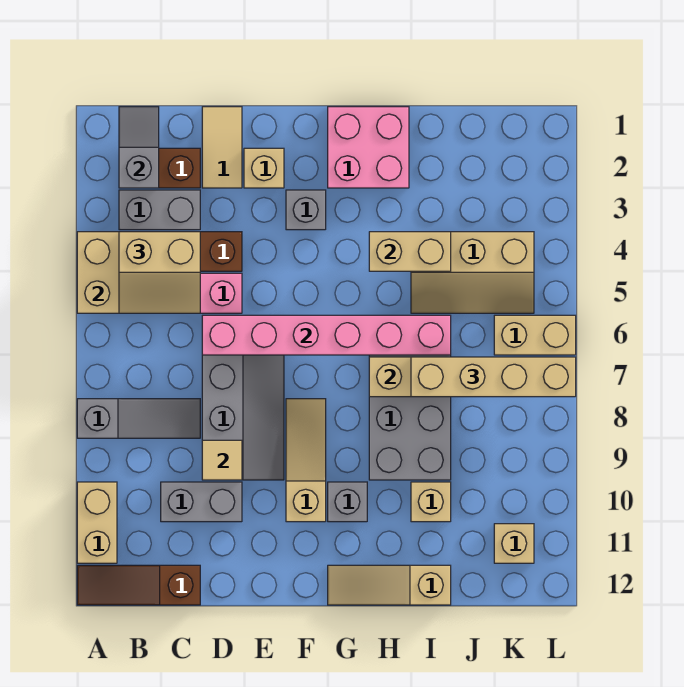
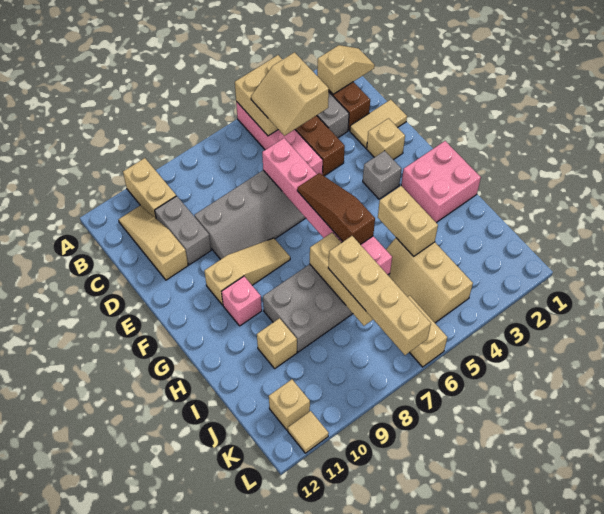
grey 1x3 slope [77,399,200,438] -> none
tan 1x2 brick [77,482,117,563] -> tan 1x2 brick turned to [123,158,176,218]
brown 1x3 slope [77,565,200,605] -> brown 1x3 slope moved to [297,173,375,245]
grey 1x2 slope [119,107,159,188] -> tan 1x2 slope [317,45,375,94]
tan 1x1 tile [202,440,242,480] -> tan 1x1 tile moved to [288,411,329,453]
grey 1x1 brick [328,482,367,522] -> pink 1x1 brick [222,276,262,326]
tan 1x3 slope [328,565,451,605] -> tan 1x3 slope moved to [119,205,188,280]

